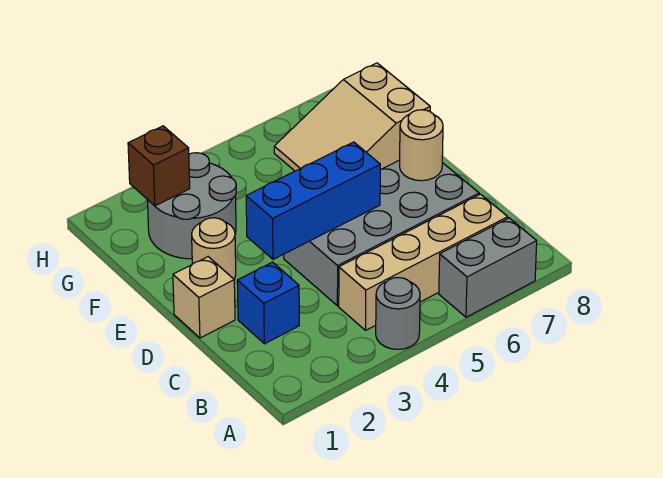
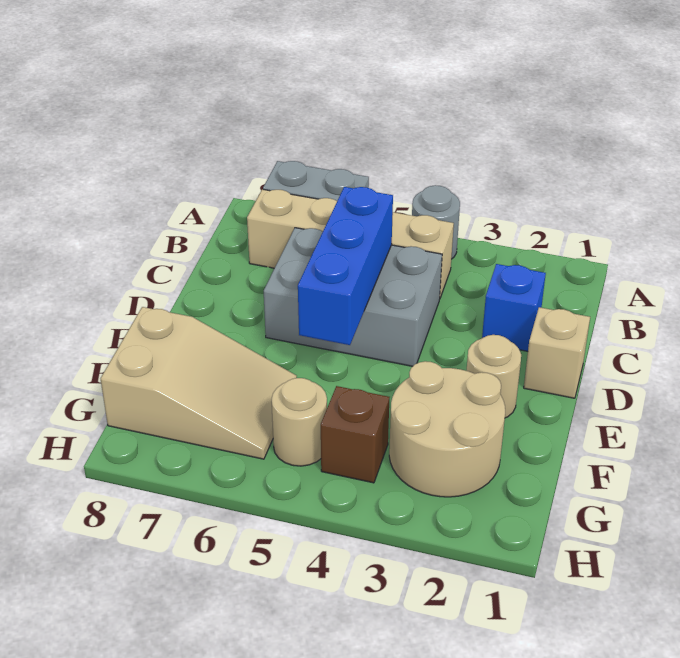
grey 2x4 brick [284,160,479,306] -> grey 2x3 brick [264,228,442,366]
blue 1x3 brick [246,142,380,259] -> blue 1x3 brick turned to [298,187,393,345]
tan 1x1 round brick [400,110,443,181] -> tan 1x1 round brick moved to [272,378,327,466]
grey 2x2 round brick [147,153,236,259] -> tan 2x2 round brick [389,361,505,497]
brown 1x1 brick [128,126,190,206] -> brown 1x1 brick moved to [321,386,389,483]

